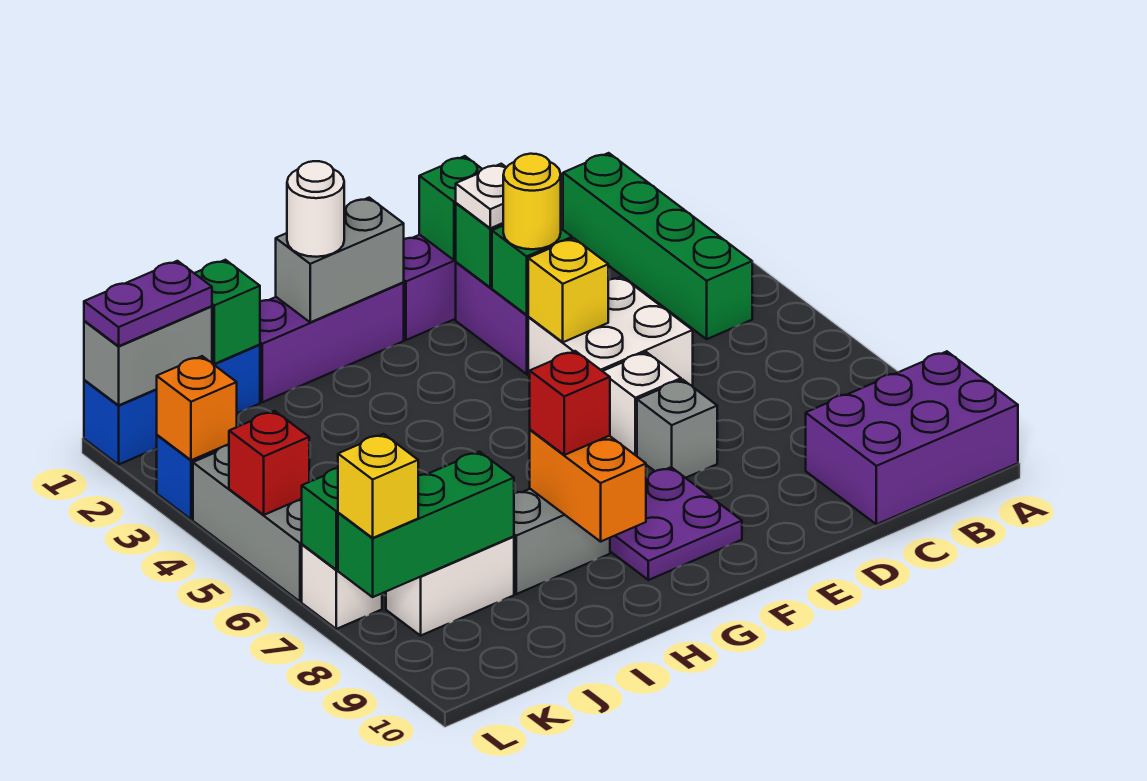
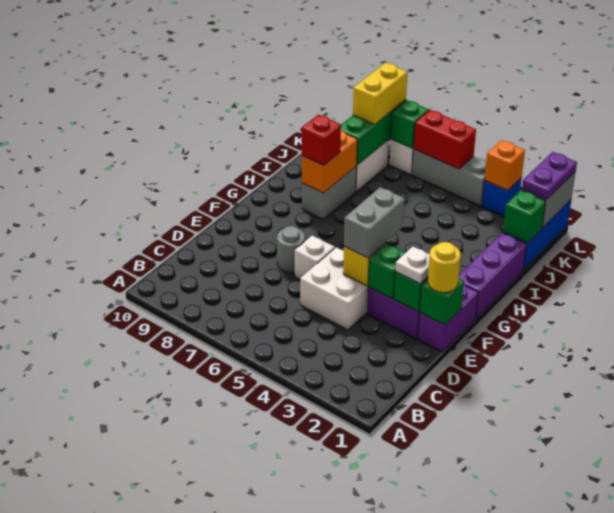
purple 2x3 brick [806,351,1018,524] -> none
green 1x4 brick [563,153,752,339] -> none
yellow 1x1 round brick [503,154,561,249] -> yellow 1x1 round brick moved to [428,242,461,293]
grey 1x1 brick [637,380,717,478] -> grey 1x1 round brick [277,226,305,272]
purple 2x2 plate [610,467,742,580] -> none
grey 1x2 brick [276,198,404,322] -> grey 1x2 brick moved to [344,187,405,258]
white 1x1 round brick [287,161,344,257] -> none
orange 1x2 brick [530,430,646,542] -> orange 1x2 brick turned to [302,131,357,193]
red 1x1 brick [229,411,309,515] -> red 1x2 brick [414,110,476,169]
yellow 1x1 brick [338,434,418,538] -> yellow 1x2 brick [353,63,407,124]

